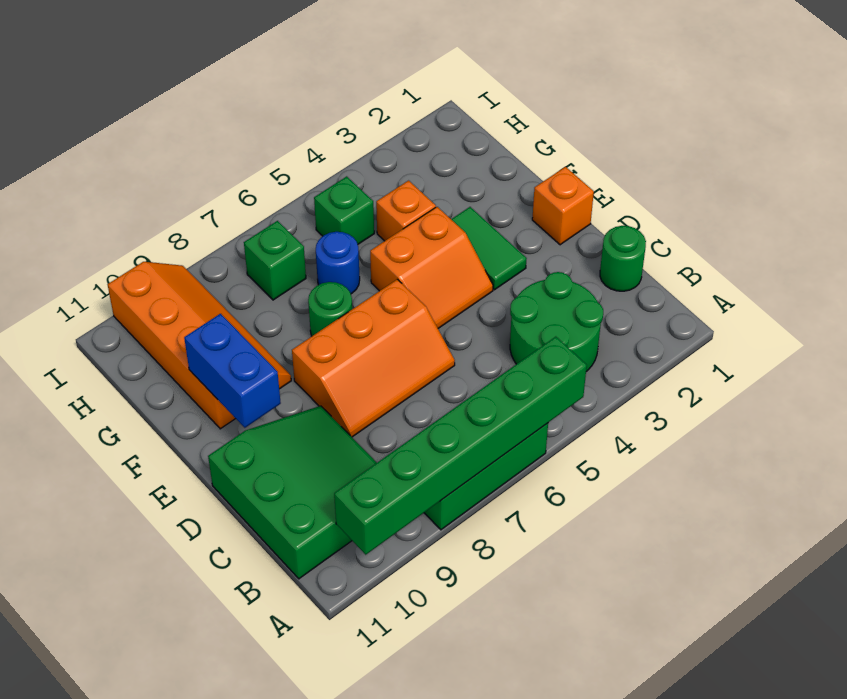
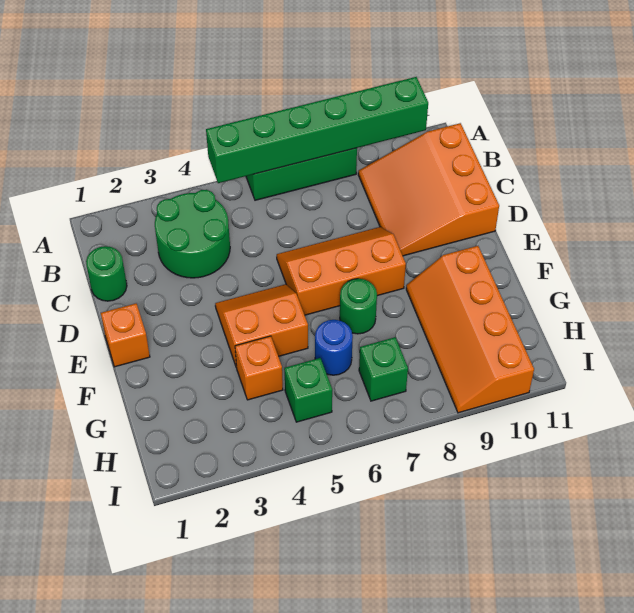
green 3x3 slope [208,406,377,579] -> orange 3x3 slope [358,123,499,256]
green 1x2 tile [451,207,527,290] -> none
blue 1x2 brick [184,314,281,428] -> none

